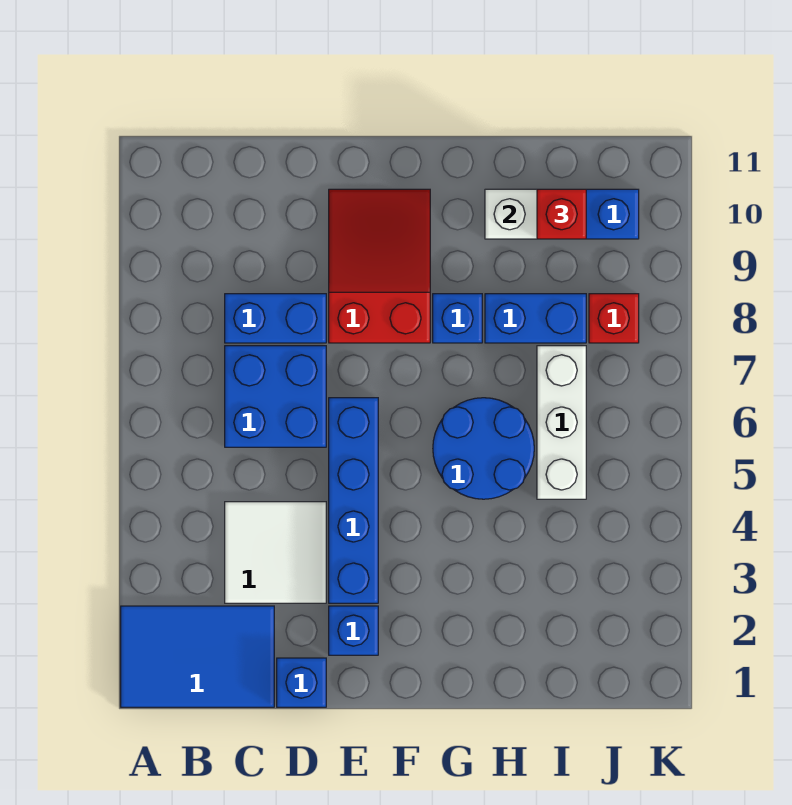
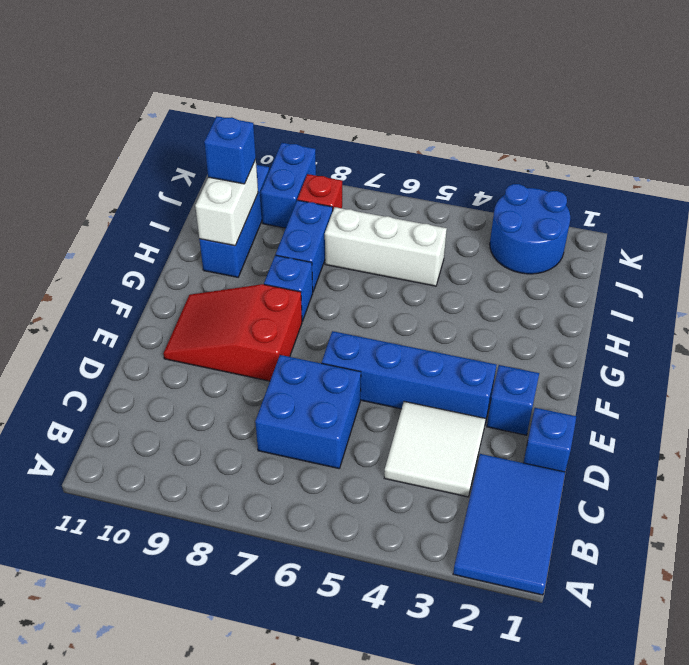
blue 1x2 brick [225,294,326,343] -> blue 1x2 brick moved to [261,143,316,228]
blue 2x2 round brick [433,398,534,499] -> blue 2x2 round brick moved to [490,184,570,274]
red 1x1 brick [537,189,586,239] -> blue 1x1 brick [204,116,256,184]

